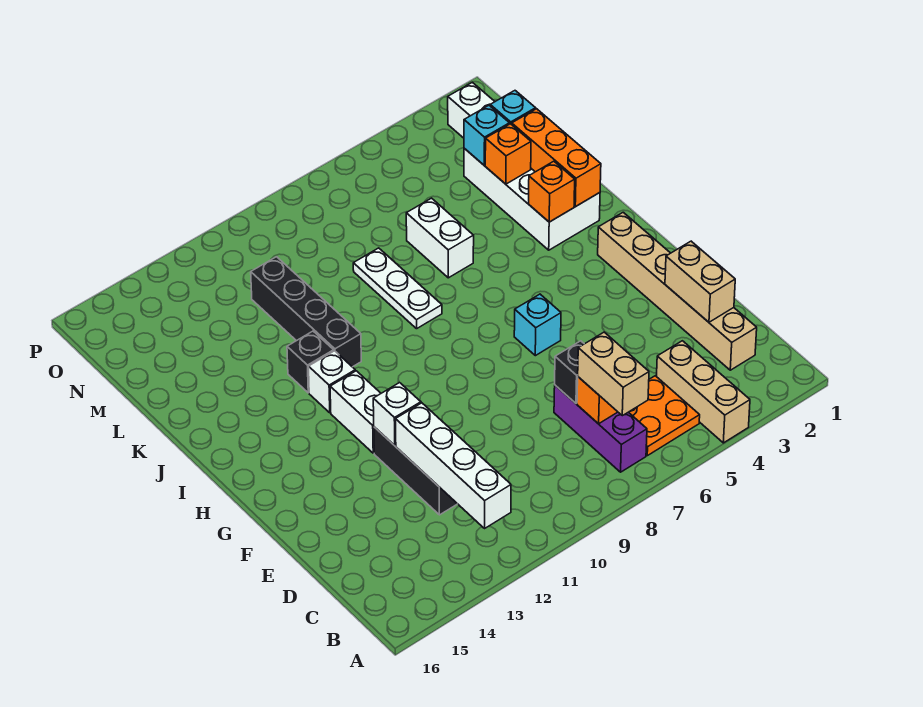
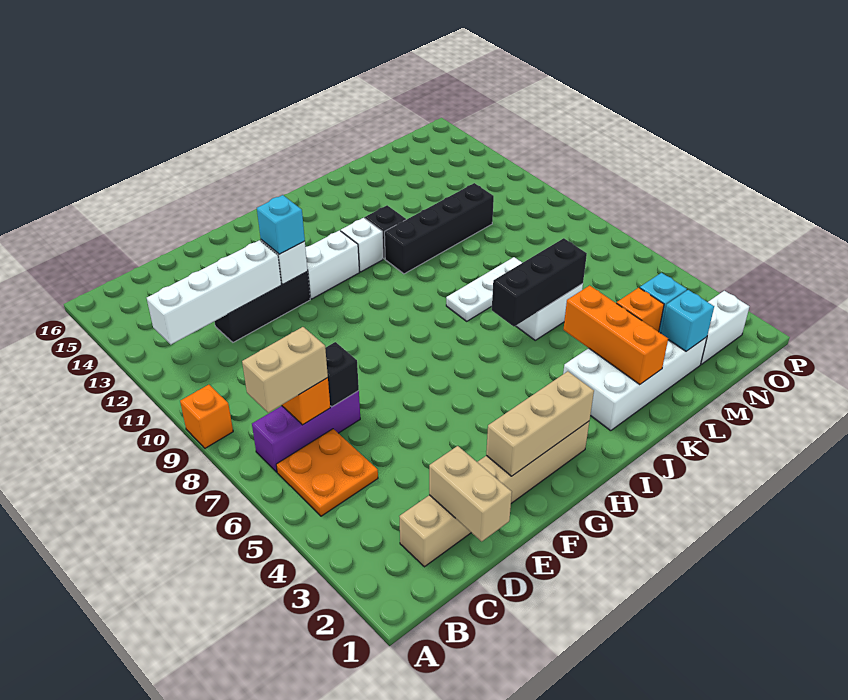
tan 1x3 brick [657,341,750,443] -> tan 1x3 brick moved to [486,371,594,476]
tan 1x2 brick [665,241,735,322] -> tan 1x2 brick turned to [429,446,512,541]
cyan 1x1 brick [514,294,561,356] -> cyan 1x1 brick moved to [257,195,305,254]
orange 1x3 brick [512,109,601,207] -> orange 1x3 brick turned to [563,285,668,385]
orange 1x1 brick [529,161,575,222] -> orange 1x1 brick moved to [180,385,233,448]
none -> black 1x3 brick [492,238,587,327]

